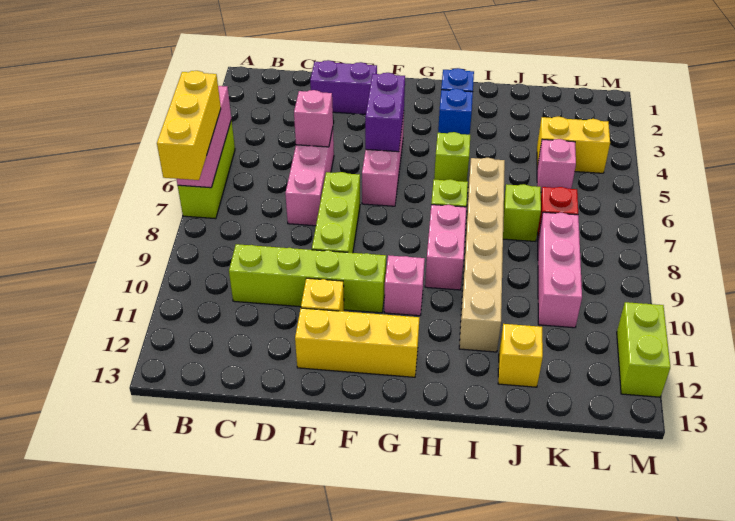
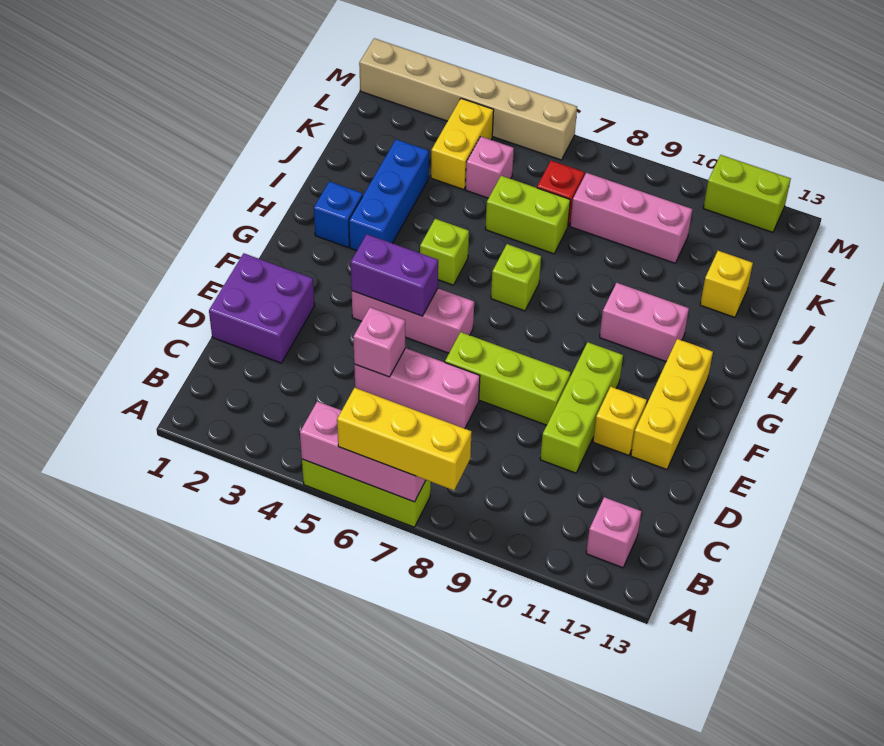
lime 1x4 brick [229,244,386,313] -> lime 1x3 brick [540,342,623,473]
purple 1x2 brick [310,60,377,114] -> purple 2x2 brick [209,253,315,363]
pink 1x1 brick [384,255,425,316] -> pink 1x1 brick moved to [586,497,642,568]
blue 1x1 brick [438,89,473,135] -> blue 1x3 brick [349,139,429,251]
pink 1x2 brick [425,205,466,290] -> pink 1x2 brick moved to [600,283,689,362]
tan 1x6 brick [459,158,505,352] -> tan 1x6 brick moved to [359,38,577,160]
lime 1x1 brick [503,184,541,242] -> lime 1x2 brick [485,176,570,254]

